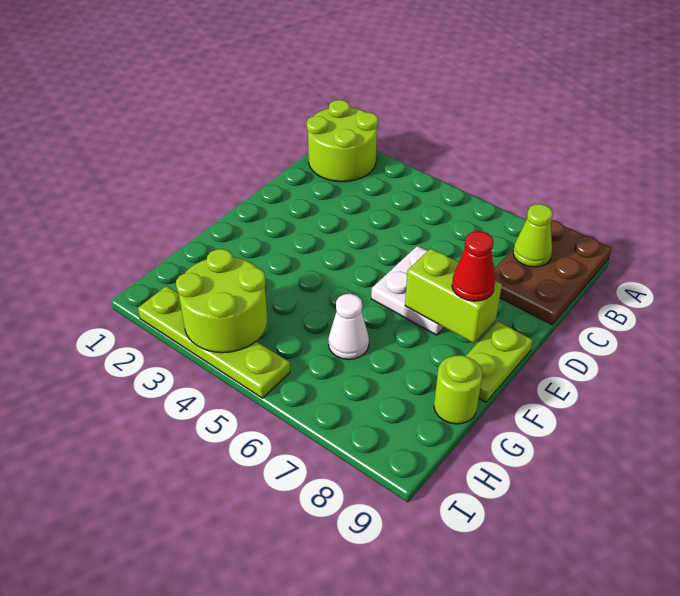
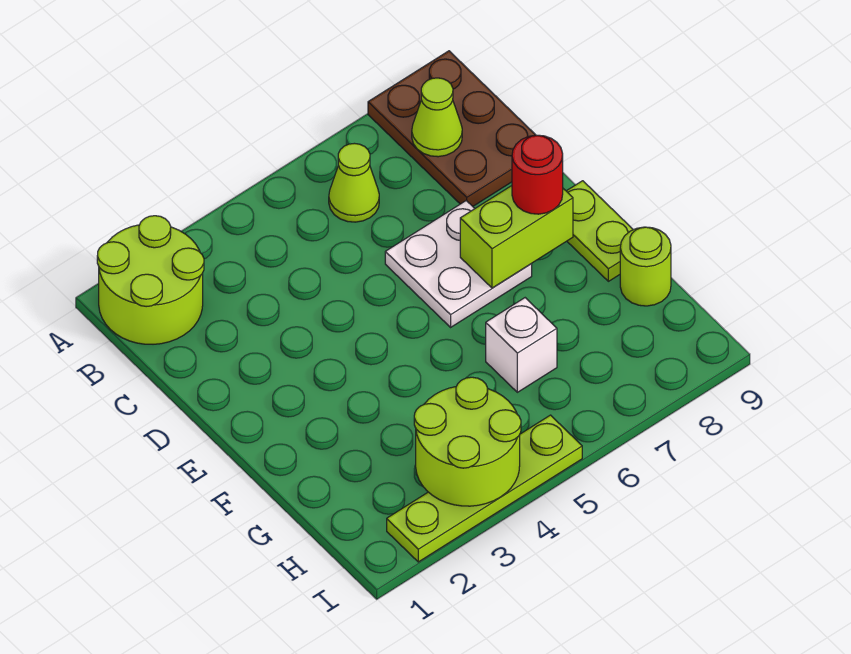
none -> lime 1x1 cone [329,143,379,222]
red 1x1 cone [452,231,495,301] -> red 1x1 round brick [512,135,563,214]
white 1x1 cone [328,294,369,360] -> white 1x1 brick [486,298,557,392]

